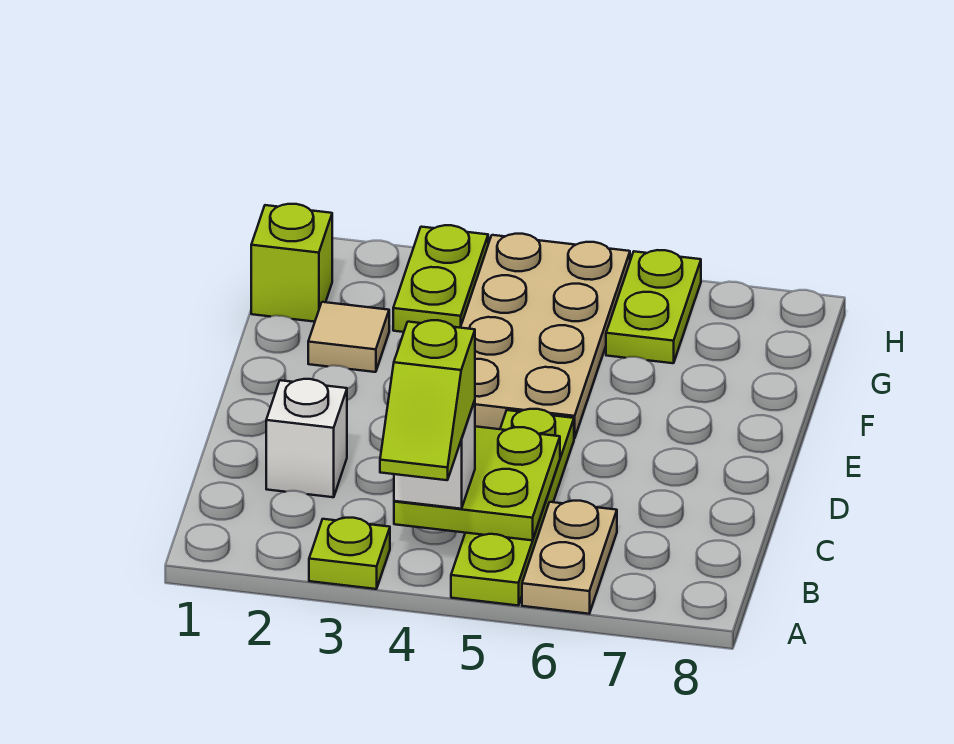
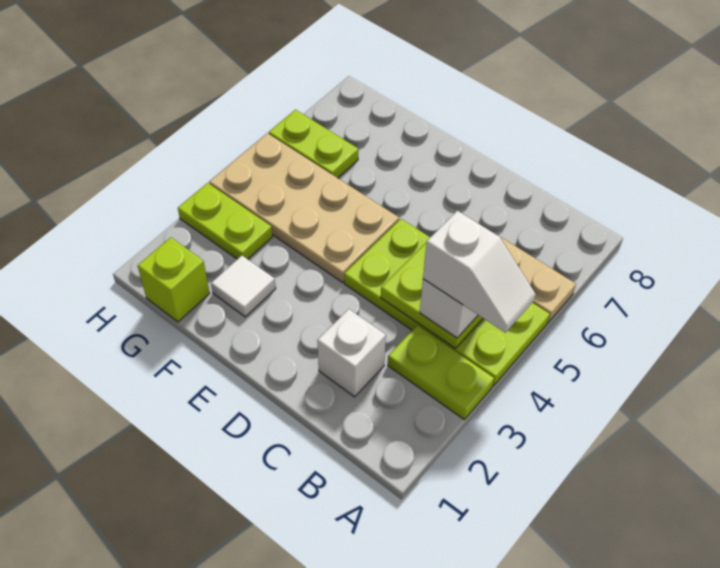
lime 1x1 plate [309,518,390,589] -> lime 1x2 plate [388,326,494,419]
lime 1x2 slope [380,320,475,480] -> white 1x2 slope [423,211,536,333]
lime 1x4 plate [451,409,574,605] -> lime 2x4 plate [344,219,550,386]
tan 1x1 tile [308,302,389,372] -> white 1x1 tile [211,256,276,317]

